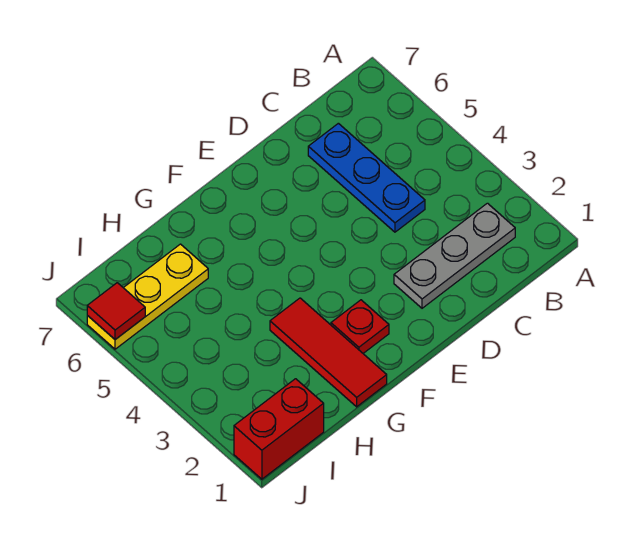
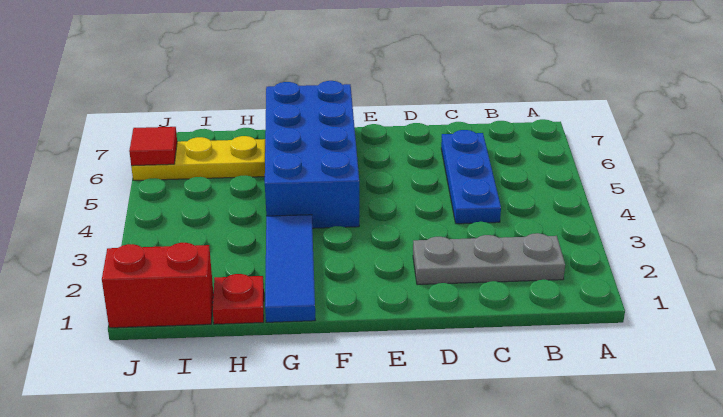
red 1x1 plate [331,300,389,353] -> red 1x1 plate moved to [213,274,264,324]
none -> blue 2x4 brick [265,81,359,228]
red 1x3 tile [270,298,387,407] -> blue 1x3 tile [265,215,315,322]

